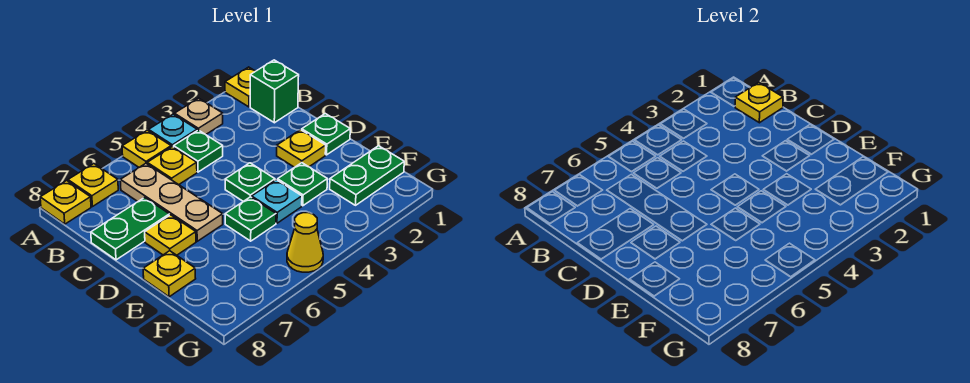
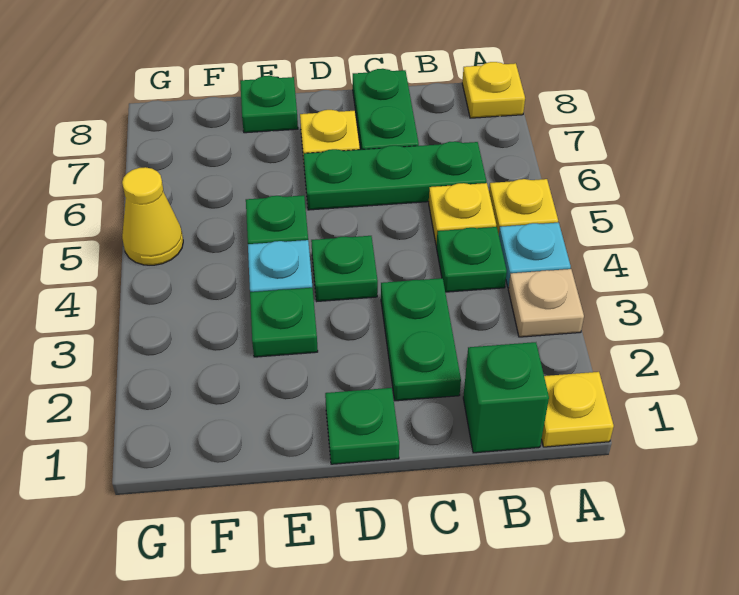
yellow 1x1 plate [68,164,118,207] -> none
yellow 1x1 plate [735,82,783,123] -> none
tan 1x3 plate [120,163,223,241] -> green 1x3 plate [304,141,487,210]
yellow 1x1 plate [277,130,326,167] -> none
yellow 1x1 plate [143,251,196,297] -> green 1x1 plate [240,76,298,133]
green 1x2 plate [330,146,404,205] -> green 1x2 plate moved to [381,278,461,401]

